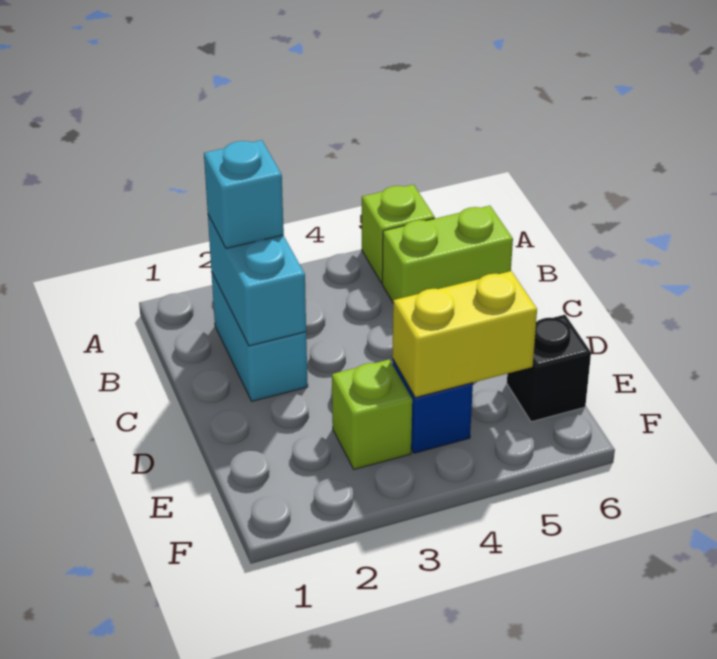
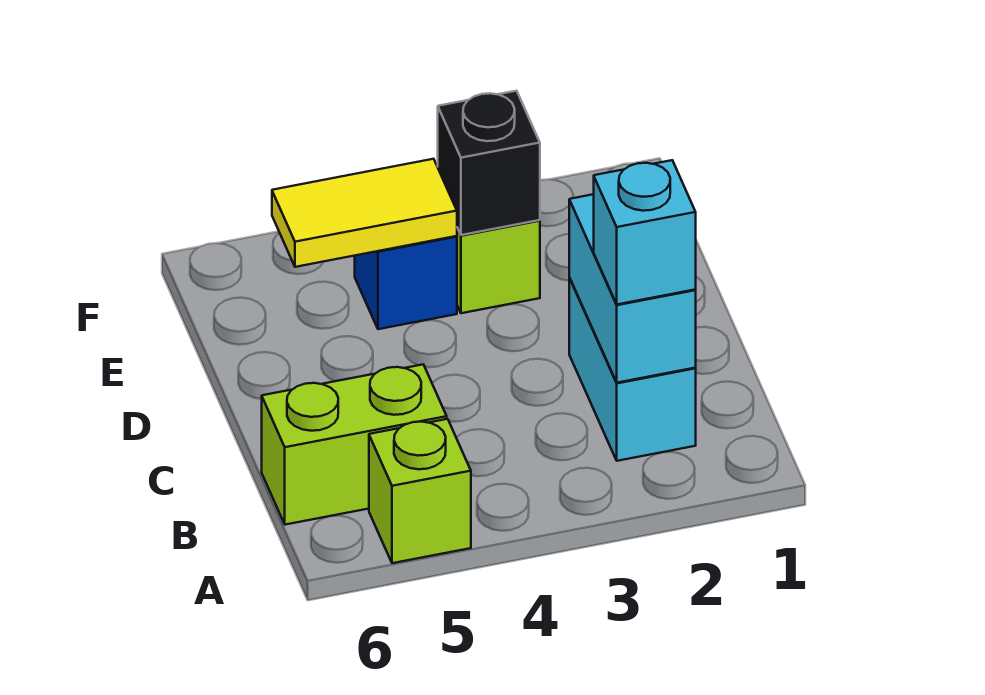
yellow 1x2 brick [392,271,537,398] -> yellow 1x2 tile [272,159,457,267]
black 1x1 brick [507,315,591,422] -> black 1x1 brick moved to [438,91,540,235]

